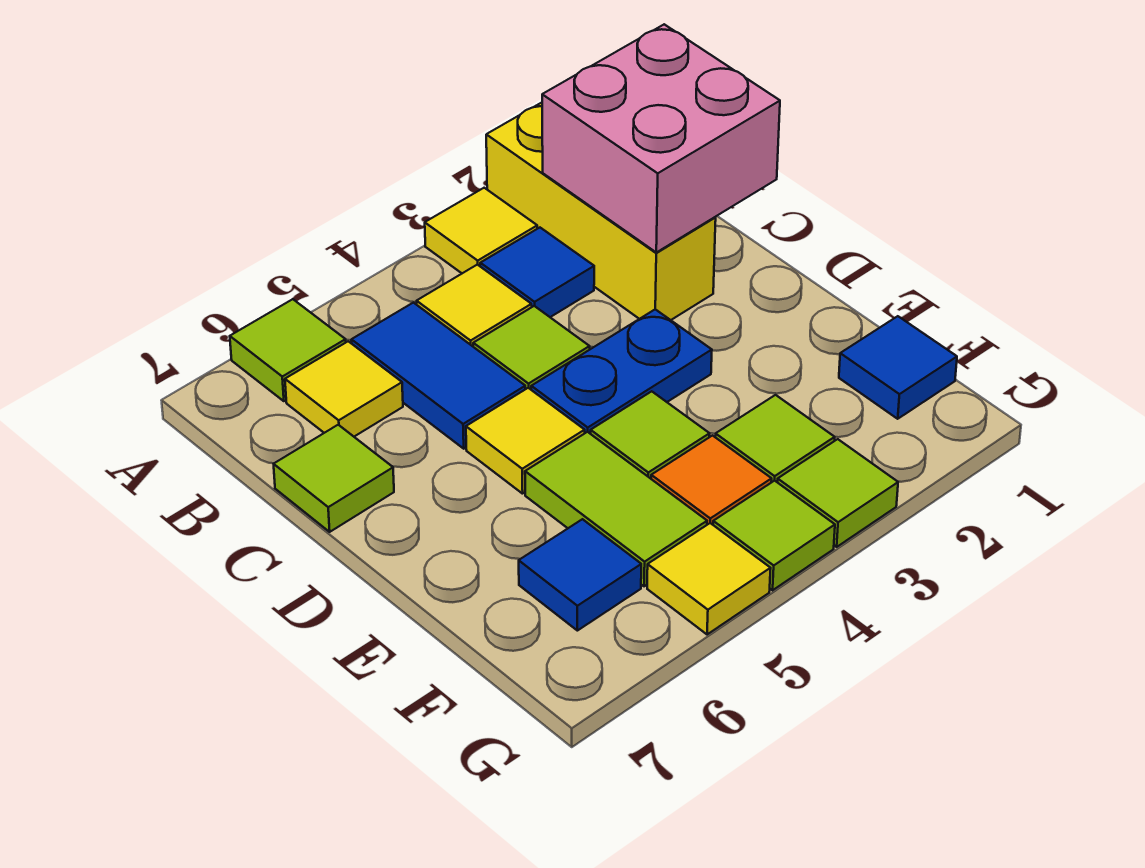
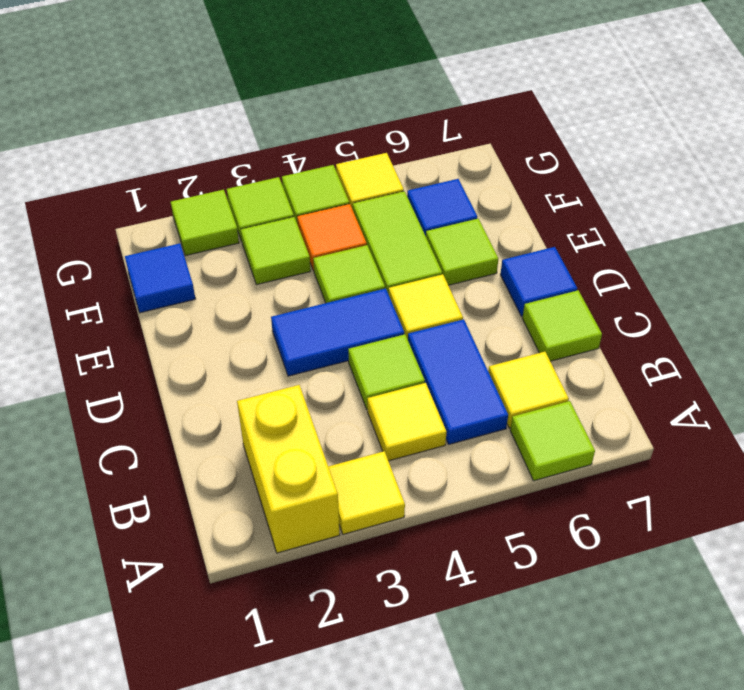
yellow 1x3 brick [486,103,716,320] -> yellow 1x2 brick [237,385,340,553]
pink 2x2 brick [542,24,780,252] -> none
blue 1x1 tile [480,228,594,317] -> blue 1x1 tile moved to [500,247,577,316]
blue 1x2 plate [531,309,712,434] -> blue 1x2 tile [271,288,404,376]
none -> lime 1x1 tile [426,219,498,285]
none -> lime 1x1 tile [171,190,239,256]

